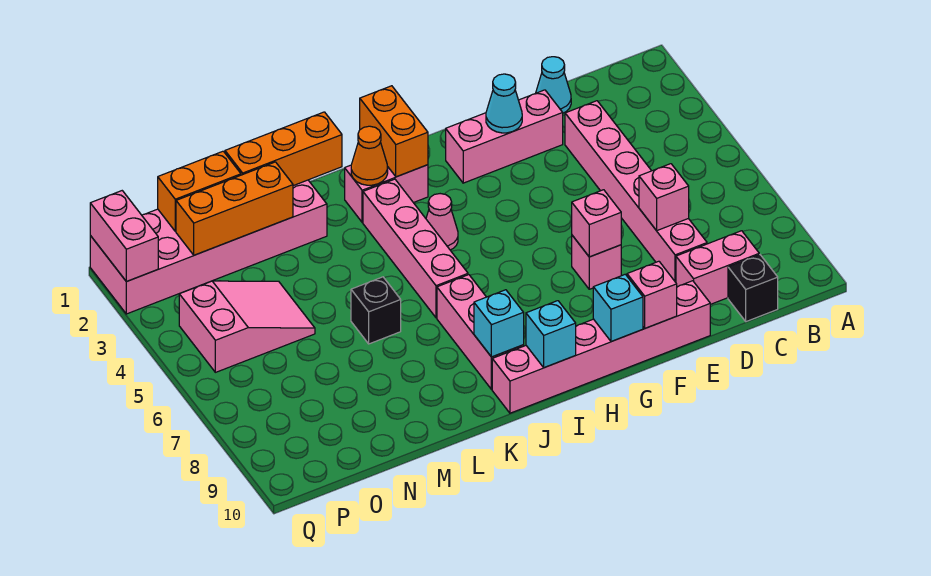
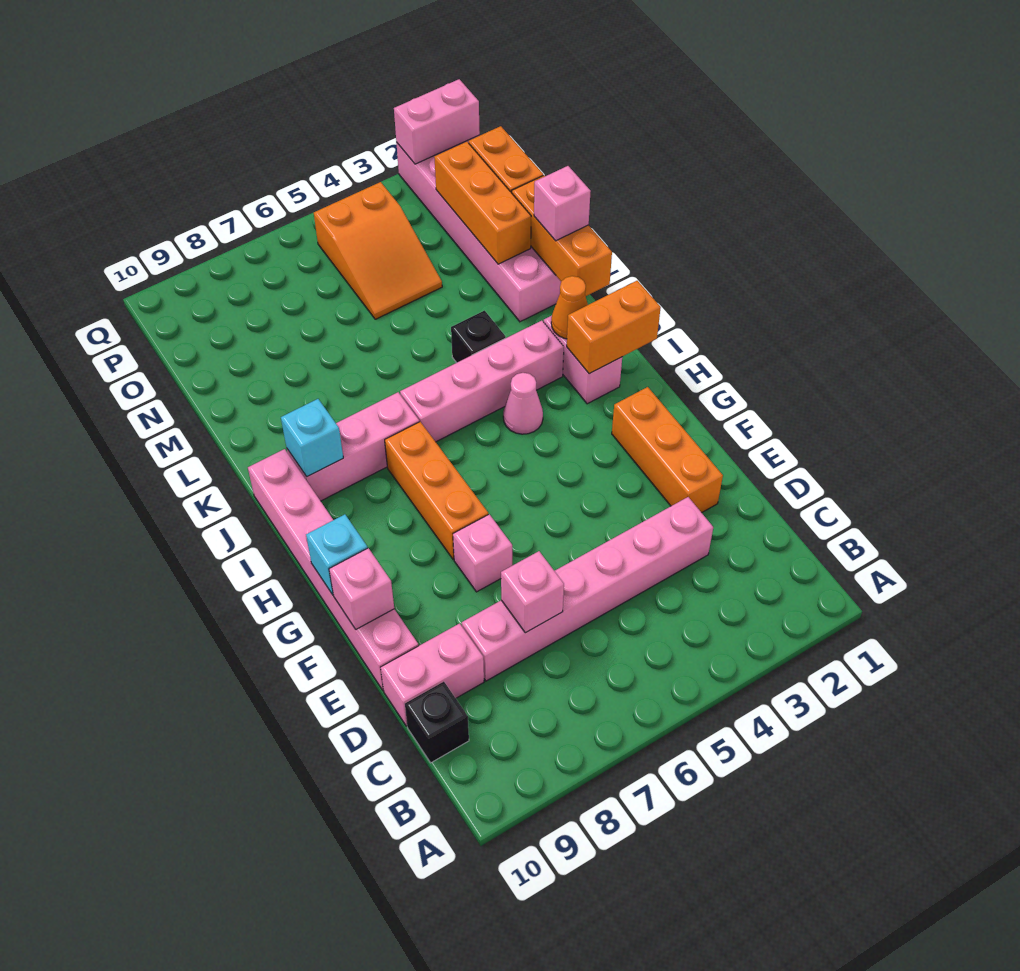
pink 1x2 brick [676,231,759,304] -> pink 1x2 brick turned to [381,623,484,726]
cyan 1x1 cone [536,57,571,113] -> none
pink 1x3 brick [446,90,563,183] -> orange 1x3 brick [612,387,723,513]
cyan 1x1 cone [486,74,522,133] -> none
pink 1x1 brick [572,190,621,257] -> pink 1x1 brick moved to [534,166,591,241]
none -> orange 1x3 brick [385,422,488,560]
cyan 1x1 brick [526,301,576,368] -> none
black 1x1 brick [351,277,401,344] -> black 1x1 brick moved to [451,311,506,363]
pink 2x3 slope [179,281,315,372] -> orange 2x3 slope [314,182,442,319]

